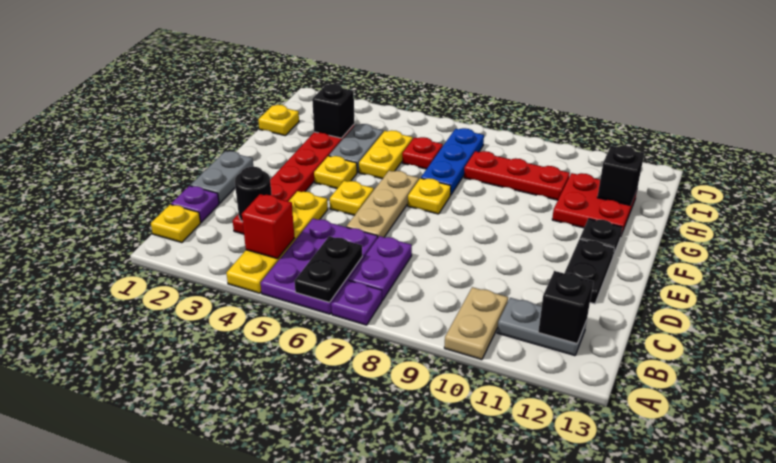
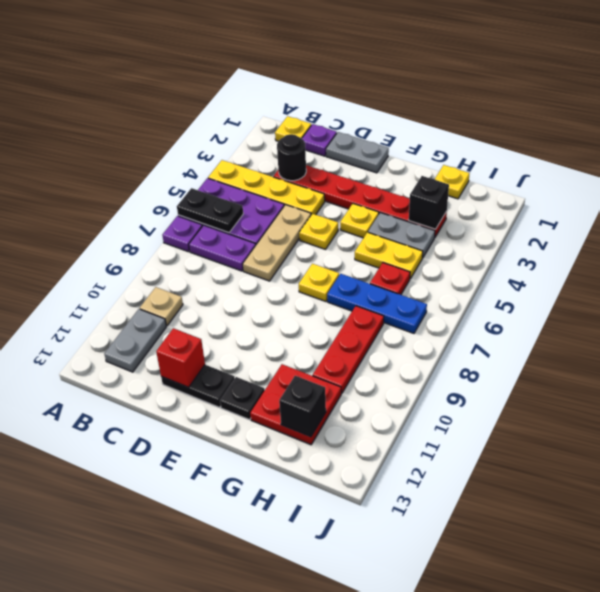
tan 1x2 plate [444,287,508,360] -> tan 1x1 plate [140,287,183,326]
red 1x1 brick [242,194,294,259] -> red 1x1 brick moved to [156,328,205,387]
black 1x1 brick [538,271,594,344] -> none
tan 1x3 plate [346,171,419,237] -> tan 1x3 plate turned to [243,205,311,281]

